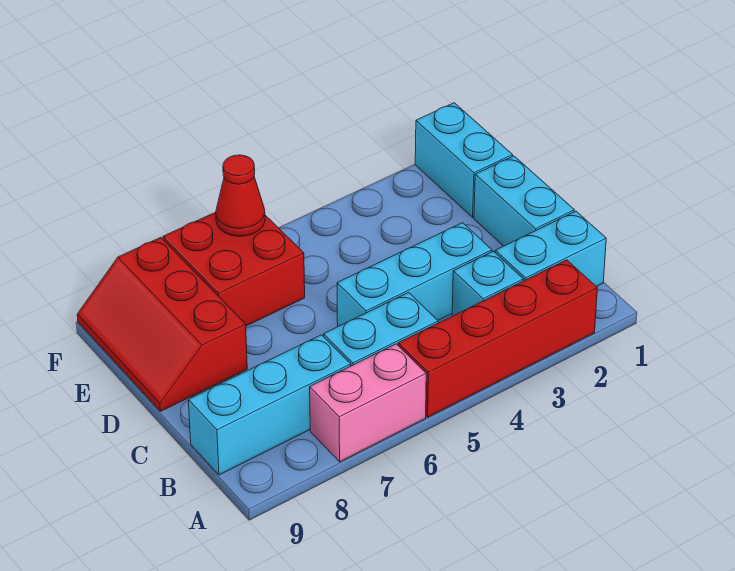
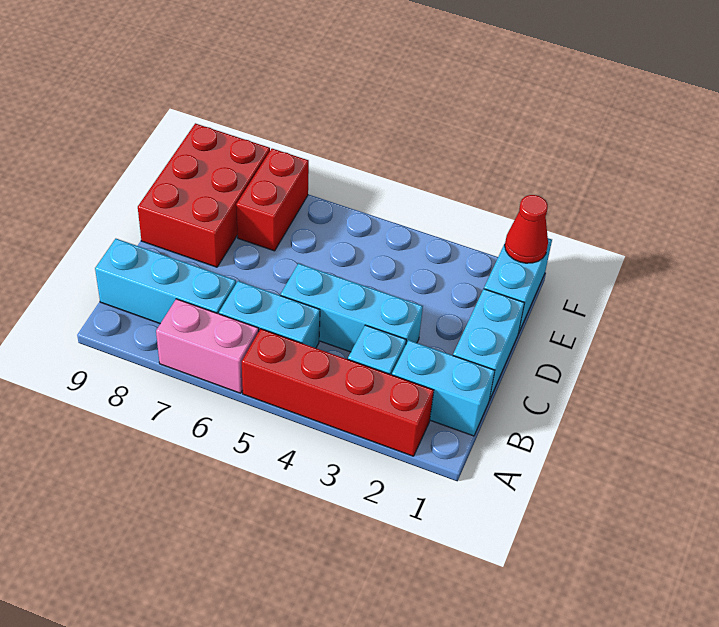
red 2x3 slope [77,237,247,411] -> red 2x3 brick [138,123,270,267]
red 2x2 brick [163,212,305,326] -> red 1x2 brick [236,149,309,251]
red 1x1 cone [216,155,265,236] -> red 1x1 cone moved to [505,195,548,263]

